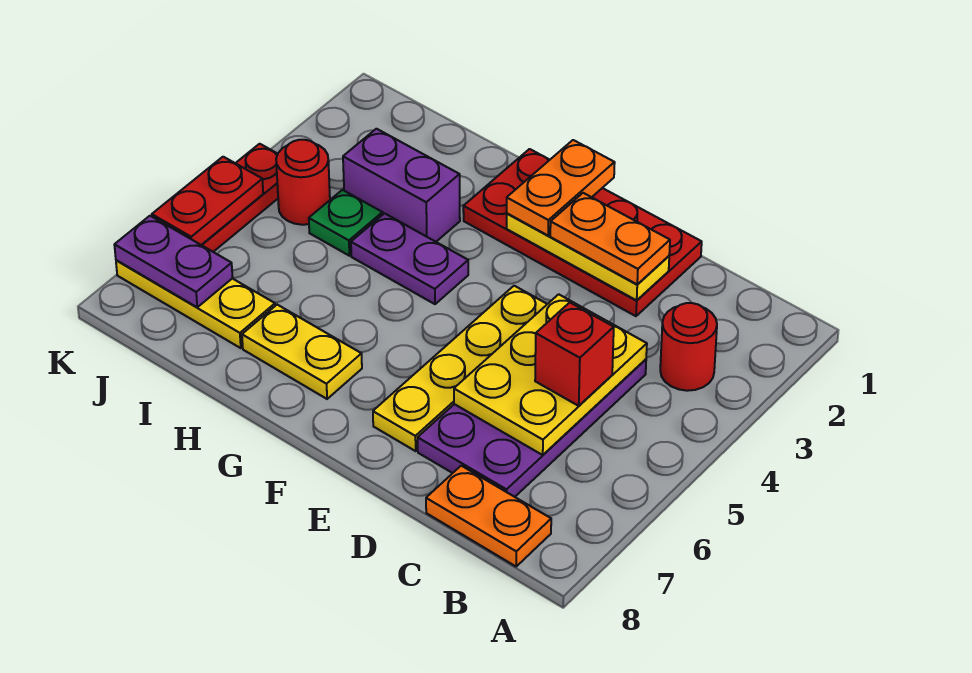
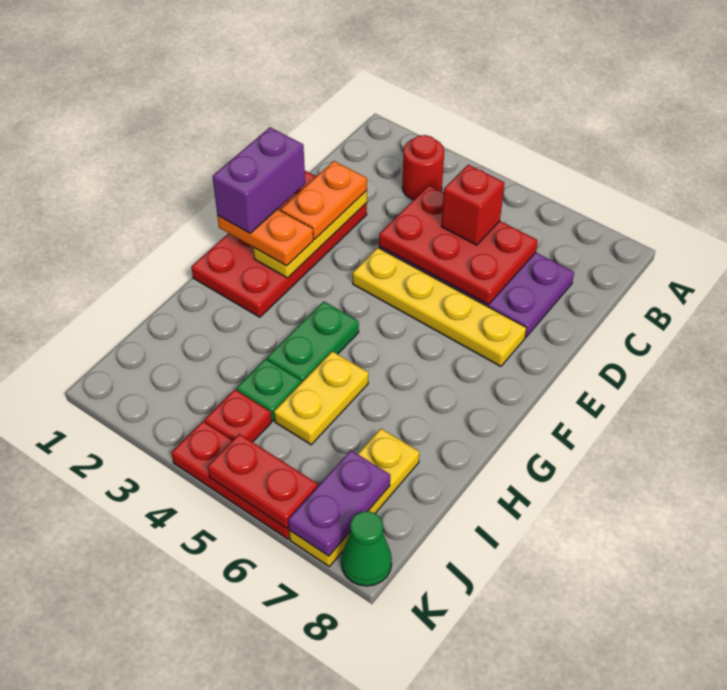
orange 1x2 plate [426,466,551,566] -> none
yellow 2x3 plate [454,294,647,455] -> red 2x3 plate [379,185,538,304]
purple 1x2 plate [351,213,468,304] -> green 1x2 plate [267,301,359,383]
yellow 1x2 plate [242,305,362,399] -> yellow 1x2 plate moved to [274,351,368,445]
purple 1x2 brick [343,129,460,242] -> purple 1x2 brick moved to [213,127,305,233]
red 1x1 round brick [276,140,330,225] -> red 1x1 plate [205,390,272,442]
none -> green 1x1 cone [341,511,392,586]

